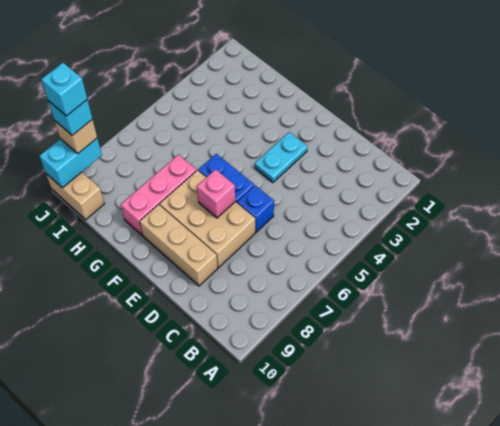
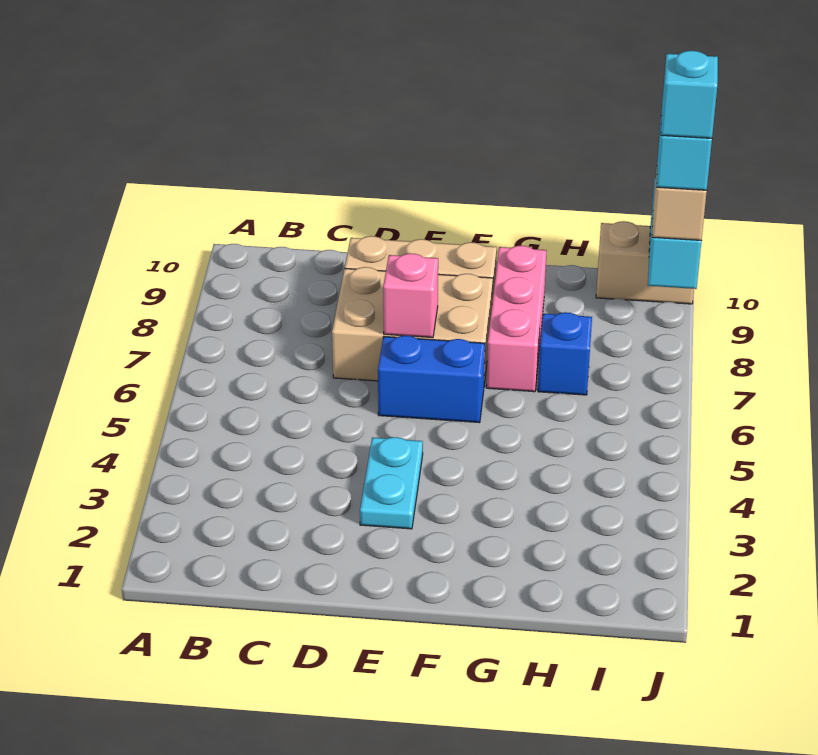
blue 1x1 brick [237,185,274,232] -> blue 1x1 brick moved to [538,312,592,395]

